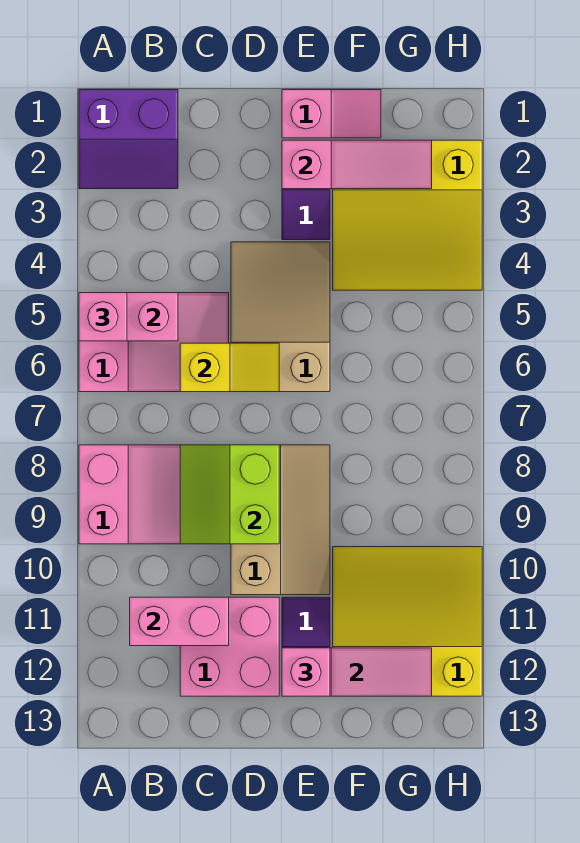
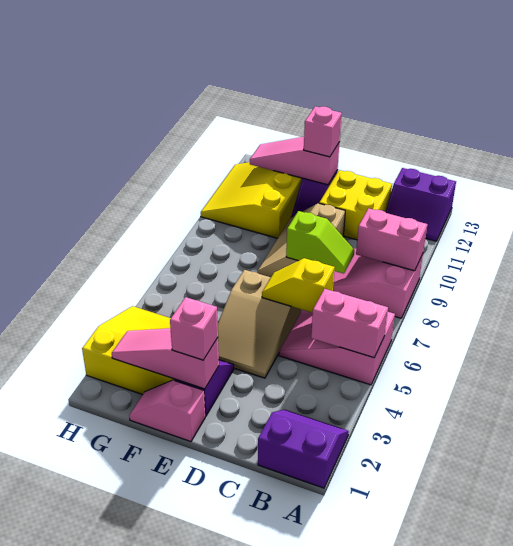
pink 1x1 brick [79,293,127,341] -> pink 1x1 brick moved to [170,297,218,360]
none -> purple 2x2 slope [386,168,456,241]
pink 1x2 brick [130,597,229,646] -> pink 1x2 brick moved to [356,208,427,271]
lime 2x2 slope [180,445,279,544] -> lime 1x2 slope [286,211,354,274]
pink 2x2 brick [180,597,279,696] -> yellow 2x2 brick [319,170,392,240]
yellow 3x3 slope [333,547,482,696] -> yellow 3x3 slope turned to [201,162,302,238]

